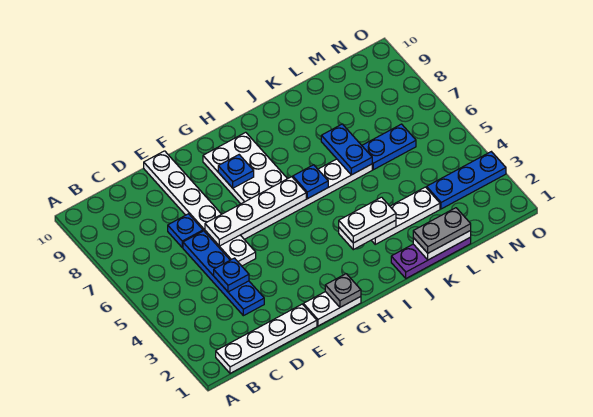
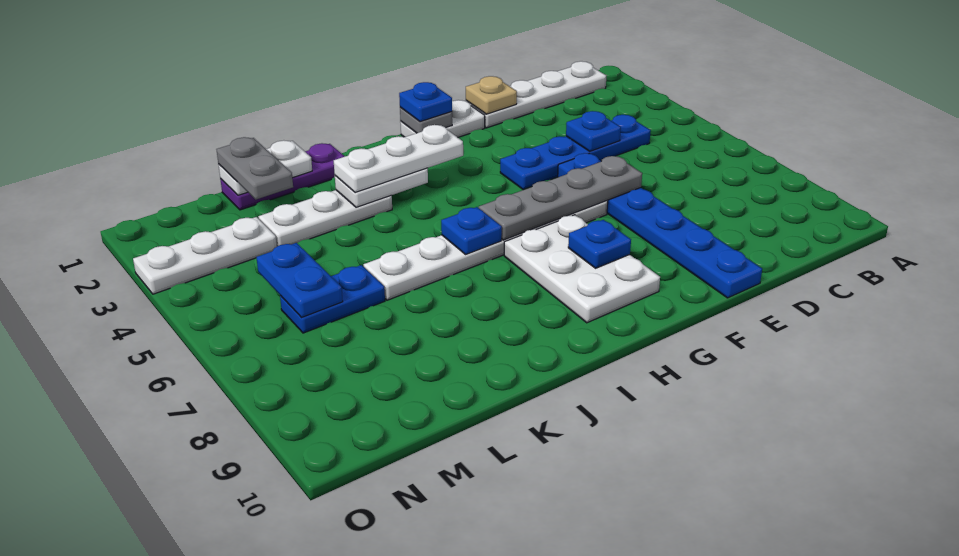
blue 1x4 plate [183,231,264,316] -> blue 1x4 plate turned to [500,115,651,190]
blue 1x1 plate [168,214,203,247] -> blue 1x1 plate moved to [399,82,452,122]
none -> tan 1x1 plate [466,76,517,114]
white 1x6 plate [144,151,256,266] -> blue 1x6 plate [558,153,762,298]
white 1x4 plate [205,177,306,246] -> grey 1x4 plate [479,156,642,240]
white 1x2 plate [339,197,396,243] -> white 1x3 plate [334,125,463,193]
grey 1x2 plate [413,208,471,253] -> grey 1x2 plate turned to [216,137,293,199]
blue 1x2 plate [321,124,372,175] -> blue 1x2 plate moved to [256,243,343,318]
blue 1x3 plate [427,152,506,209] -> white 1x3 plate [133,217,277,294]

